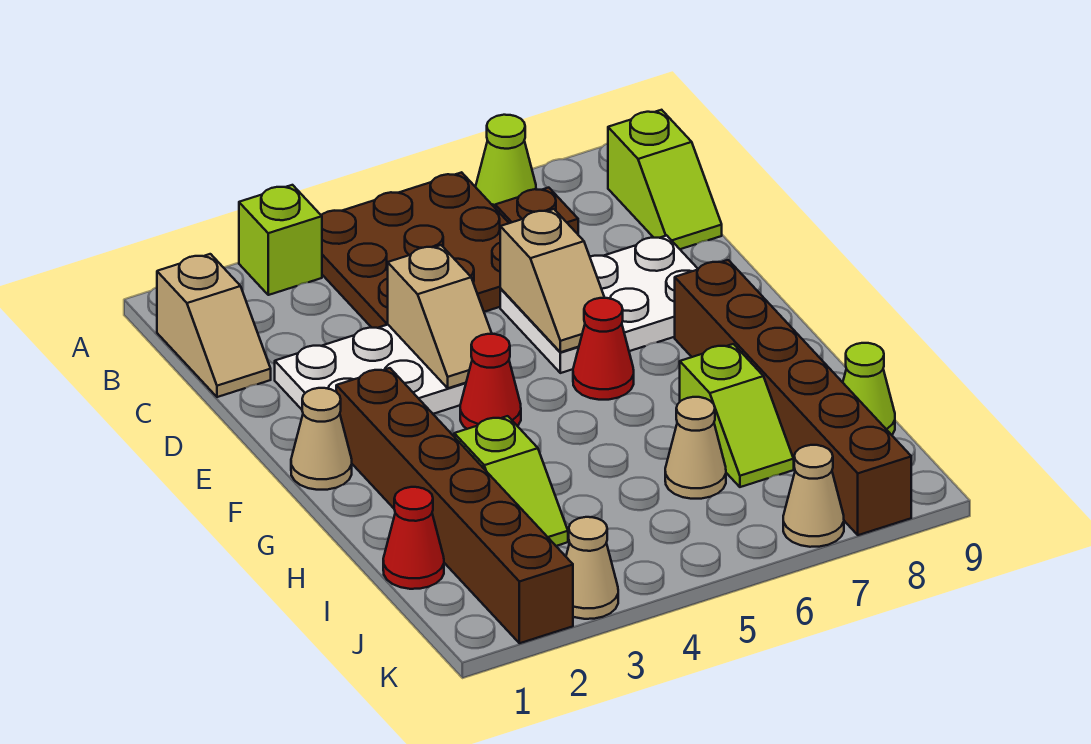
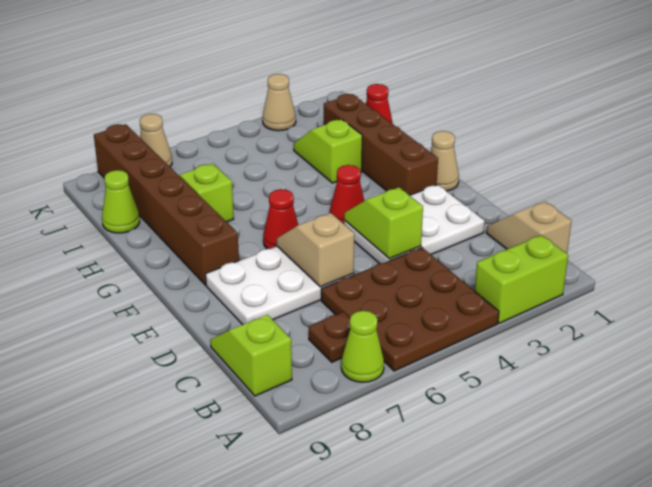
lime 1x1 brick [239,185,322,295] -> lime 1x2 brick [475,235,568,323]
tan 1x2 slope [388,245,492,388] -> lime 1x2 slope [344,188,423,259]
brown 1x6 brick [336,368,573,643] -> brown 1x4 brick [324,94,438,195]
tan 1x1 cone [665,397,726,499] -> none

